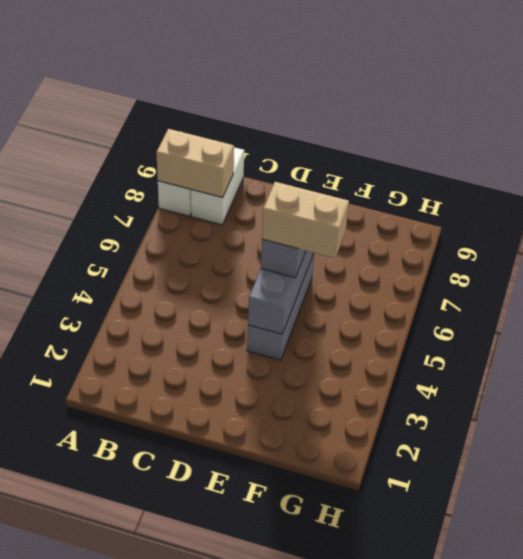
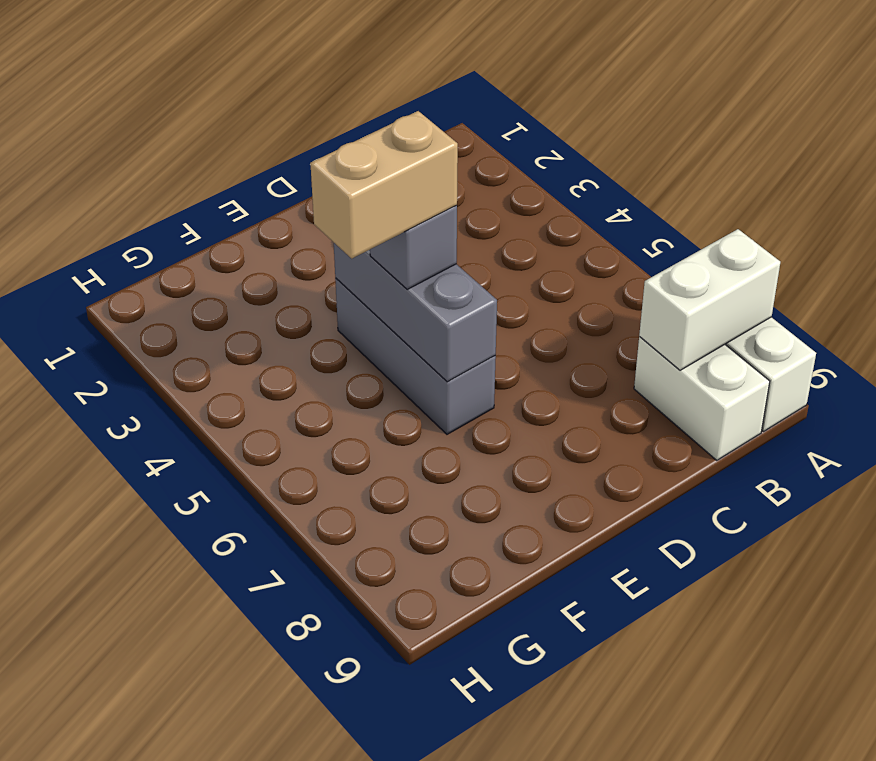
tan 1x2 brick [156,129,234,198] -> white 1x2 brick [639,229,780,370]

